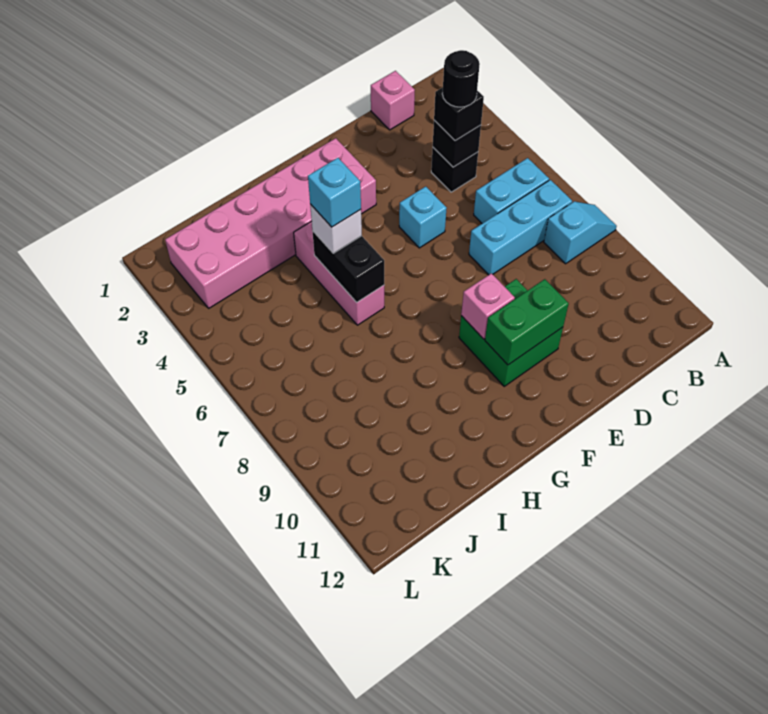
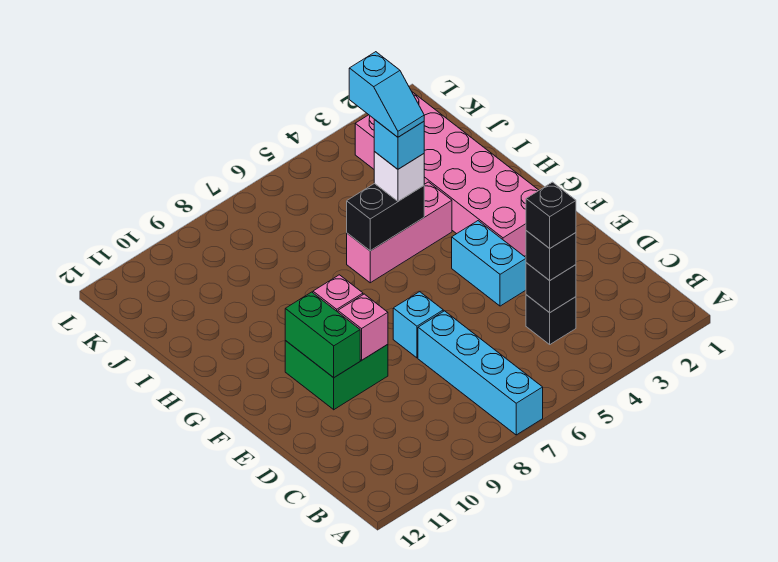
cyan 1x2 slope [544,201,617,264] -> cyan 1x2 slope moved to [349,52,424,137]
cyan 1x2 brick [474,158,549,223] -> cyan 1x2 brick moved to [452,221,526,306]
cyan 1x3 brick [469,180,572,275] -> cyan 1x4 brick [418,311,543,435]
pink 1x1 brick [371,71,415,130] -> pink 1x1 brick moved to [338,294,388,360]
black 1x1 round brick [442,50,480,107] -> black 1x1 brick [526,182,576,248]
cyan 1x1 brick [399,186,447,248] -> cyan 1x1 brick moved to [393,292,443,358]

